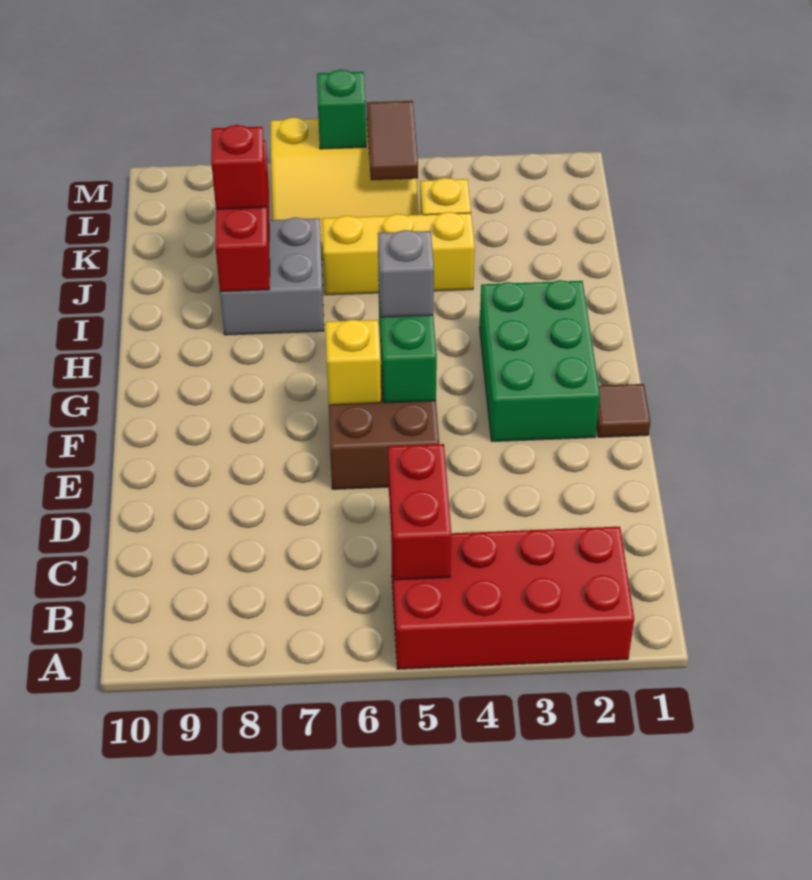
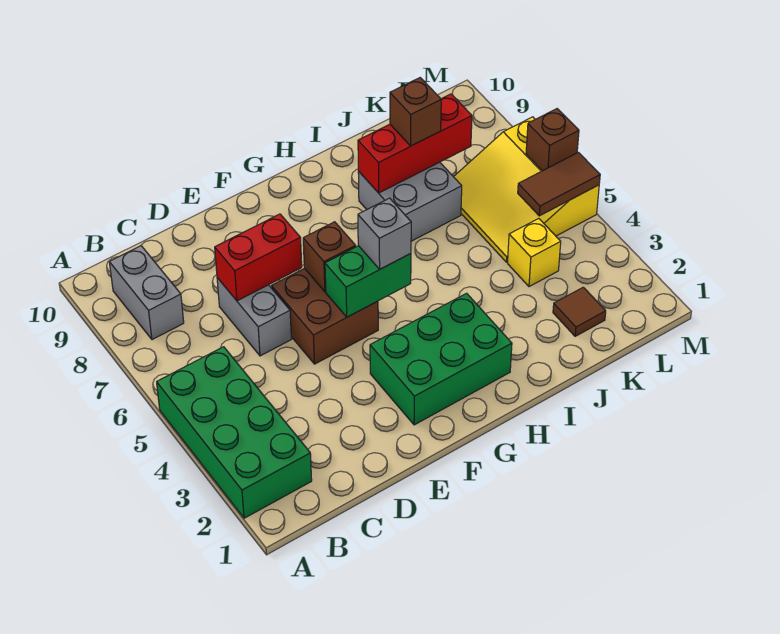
red 2x4 brick [391,527,634,669] -> green 2x4 brick [157,347,312,518]
red 1x2 brick [388,444,452,580] -> red 1x2 brick moved to [215,214,302,301]
none -> grey 1x2 brick [109,246,184,340]
none -> grey 1x2 brick [217,278,291,356]
brown 1x1 tile [597,384,650,437] -> brown 1x1 tile moved to [553,287,606,336]
yellow 1x1 brick [325,320,381,405] -> brown 1x1 brick [303,222,356,292]
yellow 1x3 brick [322,212,475,295] -> none
red 1x1 brick [211,125,266,209] -> brown 1x1 brick [390,78,441,146]
green 1x1 brick [317,70,366,149] -> brown 1x1 brick [526,109,579,171]

